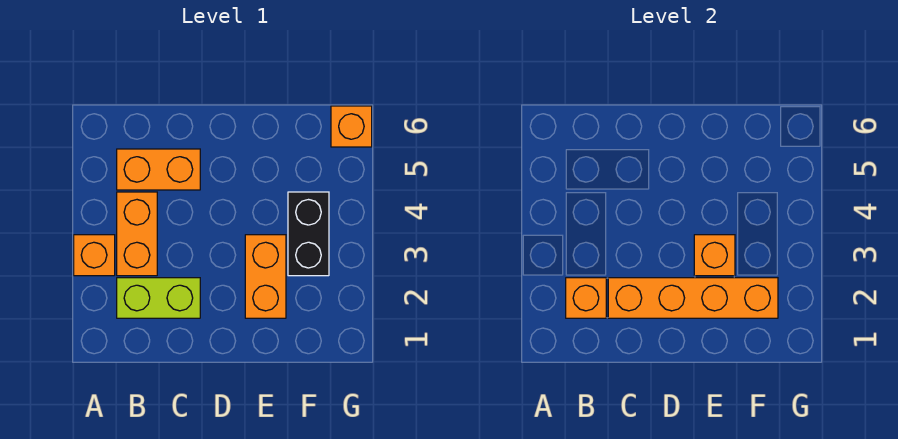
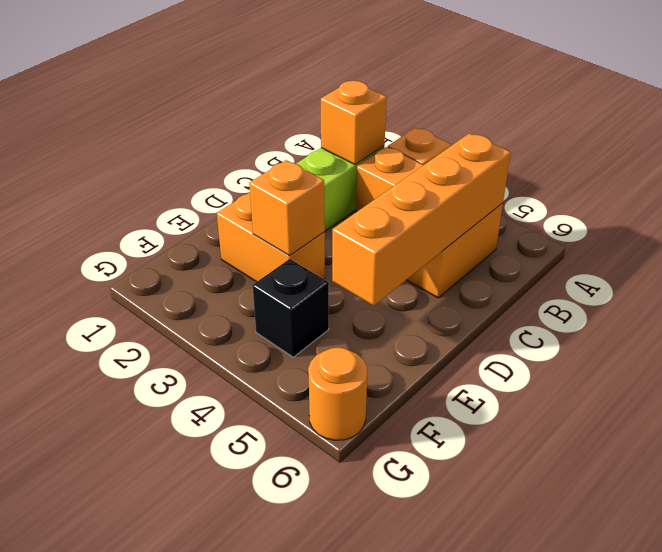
orange 1x4 brick [608,278,778,318] -> orange 1x4 brick moved to [332,133,511,306]
black 1x2 brick [288,192,329,276] -> black 1x1 brick [253,259,329,357]
orange 1x1 brick [331,106,372,147] -> orange 1x1 round brick [308,347,367,440]

